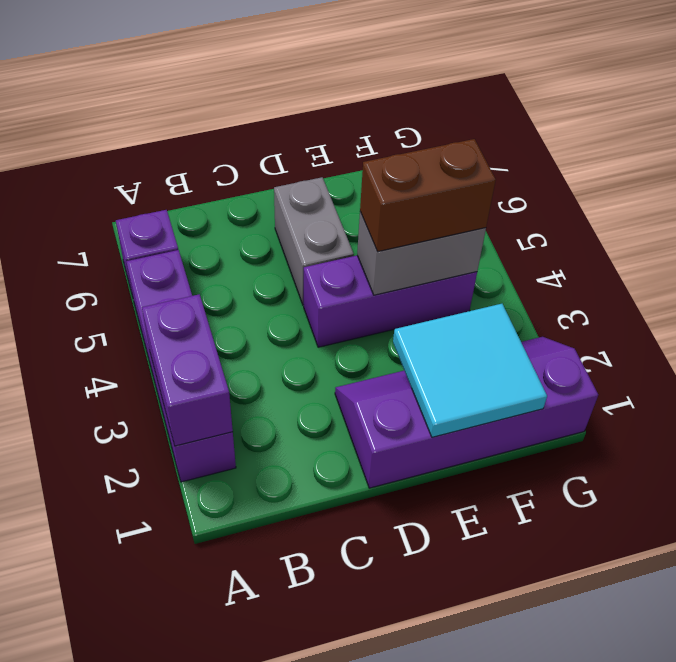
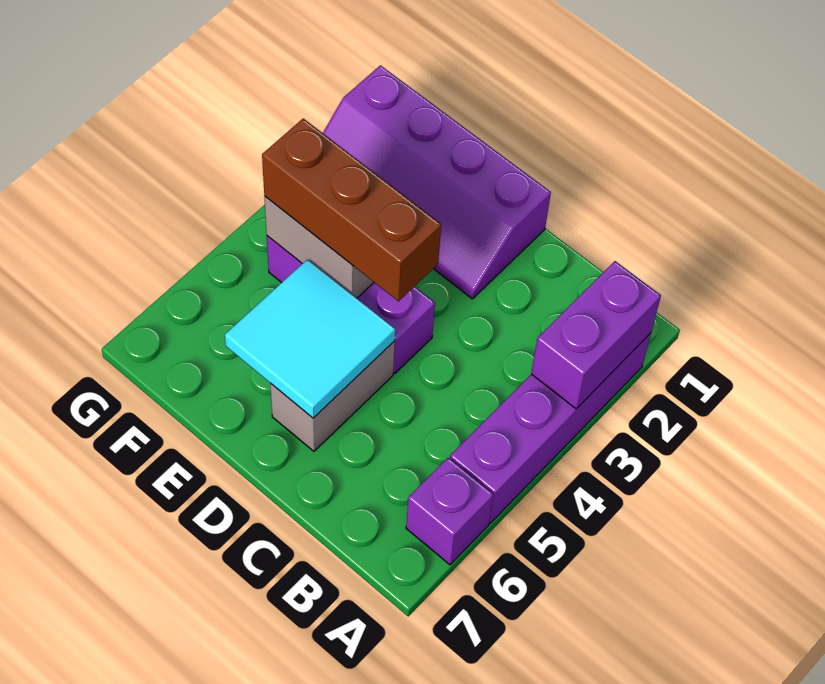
cyan 2x2 tile [393,304,547,437] -> cyan 2x2 tile moved to [225,259,395,418]
brown 1x2 brick [360,139,496,251] -> brown 1x3 brick [262,118,441,301]

